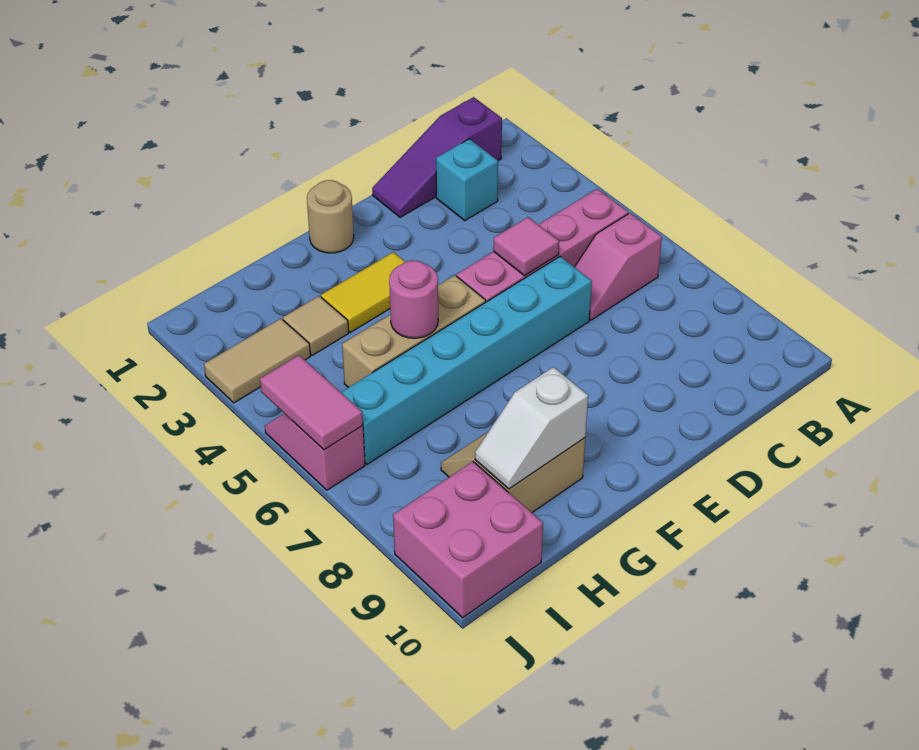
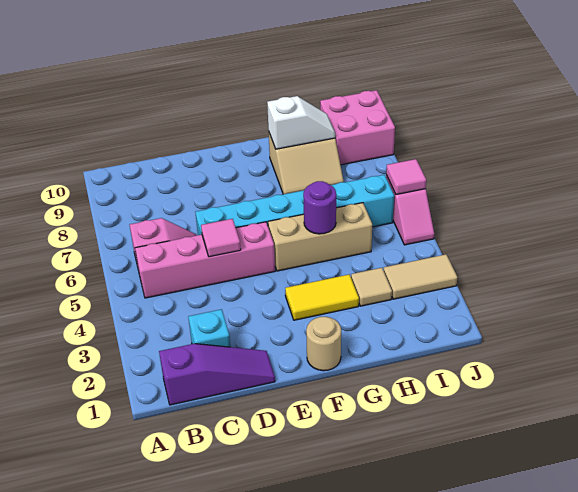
pink 1x1 round brick [389,261,438,338] -> purple 1x1 round brick [303,181,336,234]
pink 1x2 tile [260,355,363,450] -> pink 1x1 tile [386,159,426,194]

